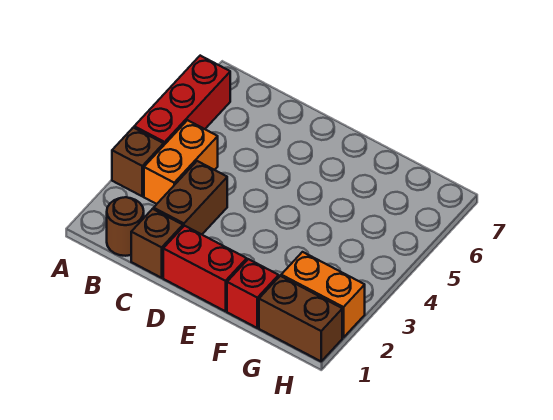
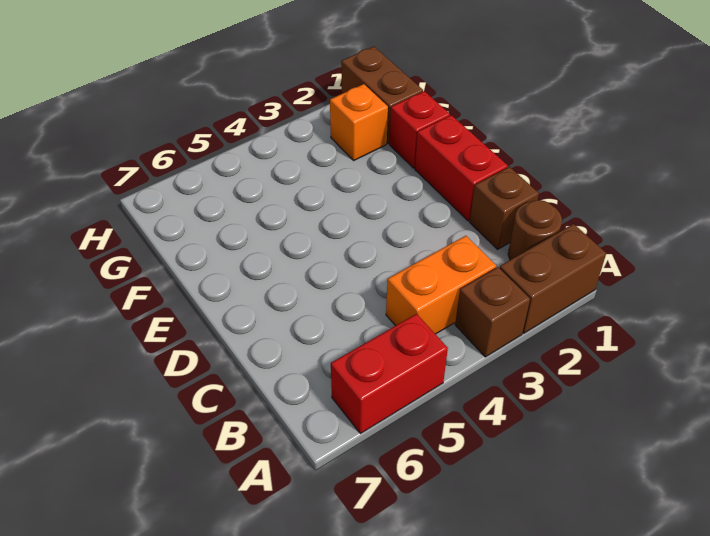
red 1x3 brick [134,56,230,145] -> red 1x2 brick [331,314,448,434]
brown 1x2 brick [154,161,227,234] -> brown 1x2 brick moved to [500,224,606,333]
orange 1x2 brick [281,252,365,338] -> orange 1x1 brick [330,84,388,160]

